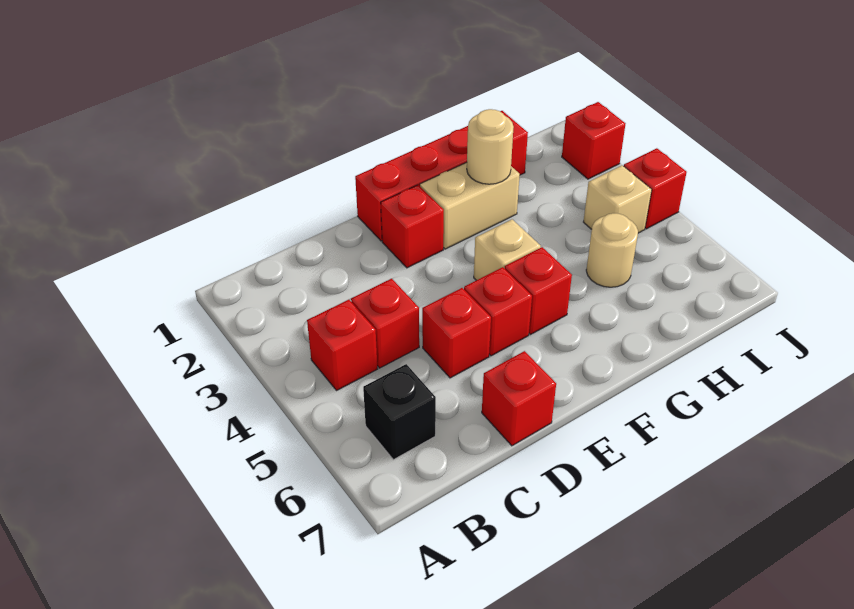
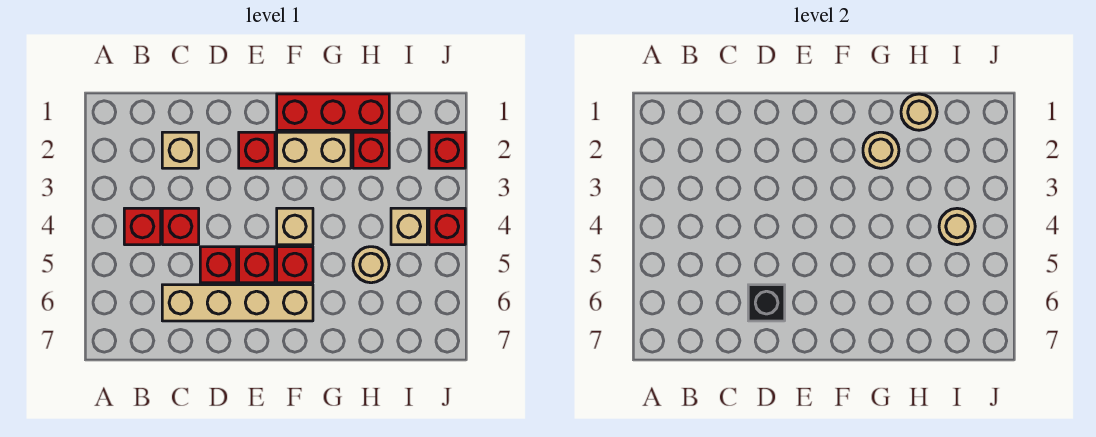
black 1x1 brick [363,364,436,460] -> black 1x1 brick moved to [748,285,785,321]
none -> tan 1x1 brick [162,132,199,168]
none -> tan 1x4 brick [162,285,313,321]
red 1x1 brick [482,351,556,446] -> red 1x1 brick moved to [353,132,389,168]
red 1x4 brick [355,111,528,241] -> red 1x3 brick [277,94,389,130]
none -> tan 1x1 round brick [901,94,937,130]
none -> tan 1x1 round brick [939,208,975,245]

